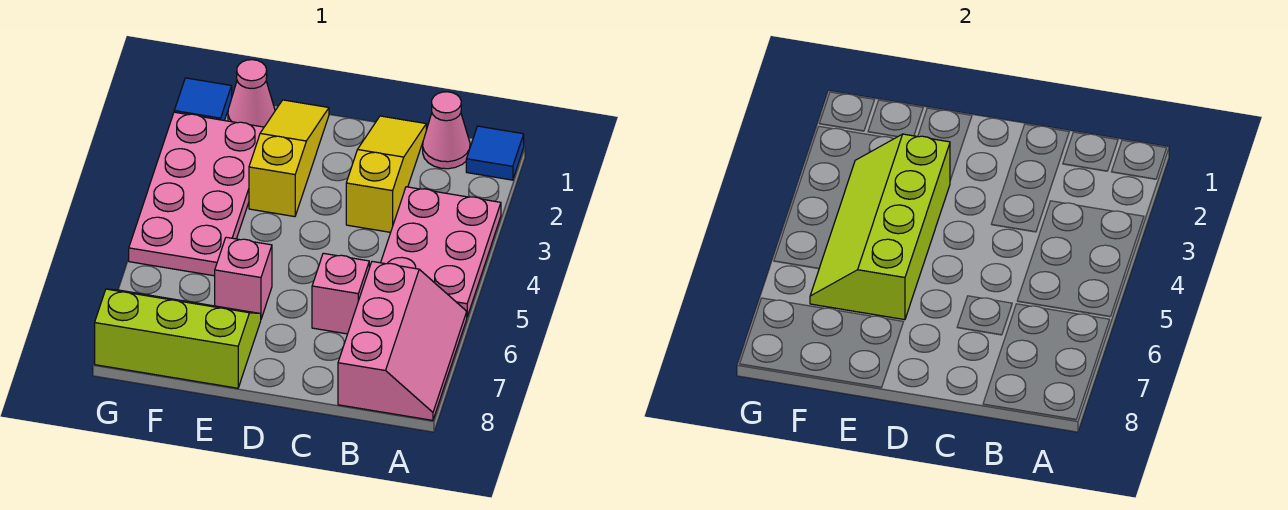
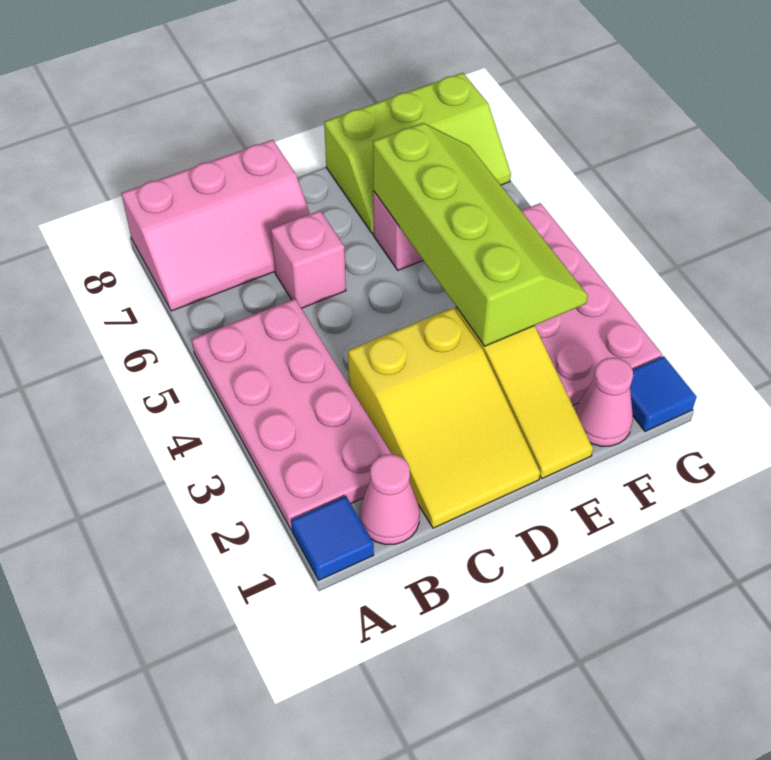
pink 2x3 plate [381,187,501,316] -> pink 2x4 plate [192,299,392,530]
pink 2x3 slope [338,261,467,420] -> pink 2x3 slope turned to [121,140,310,311]
yellow 1x3 slope [346,116,426,232] -> yellow 2x3 slope [348,308,540,528]

